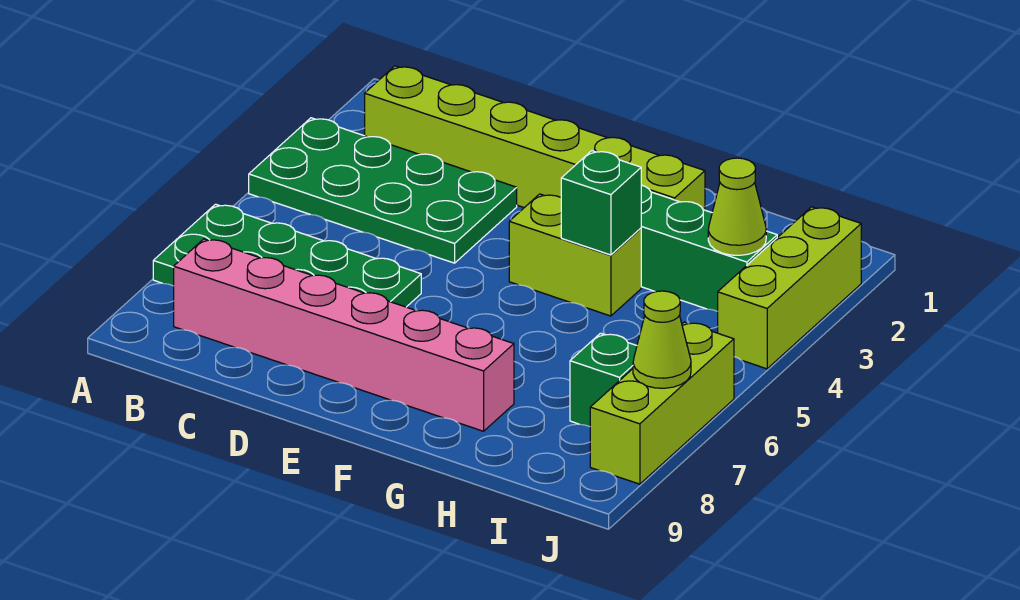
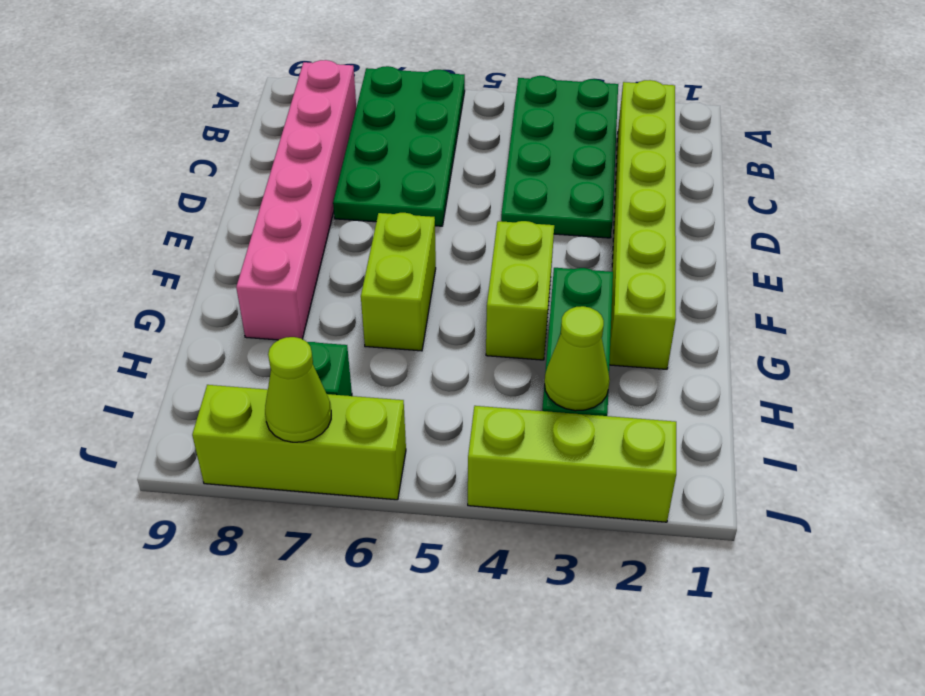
none -> lime 1x2 brick [361,213,436,351]
green 1x1 brick [561,151,641,255] -> none

